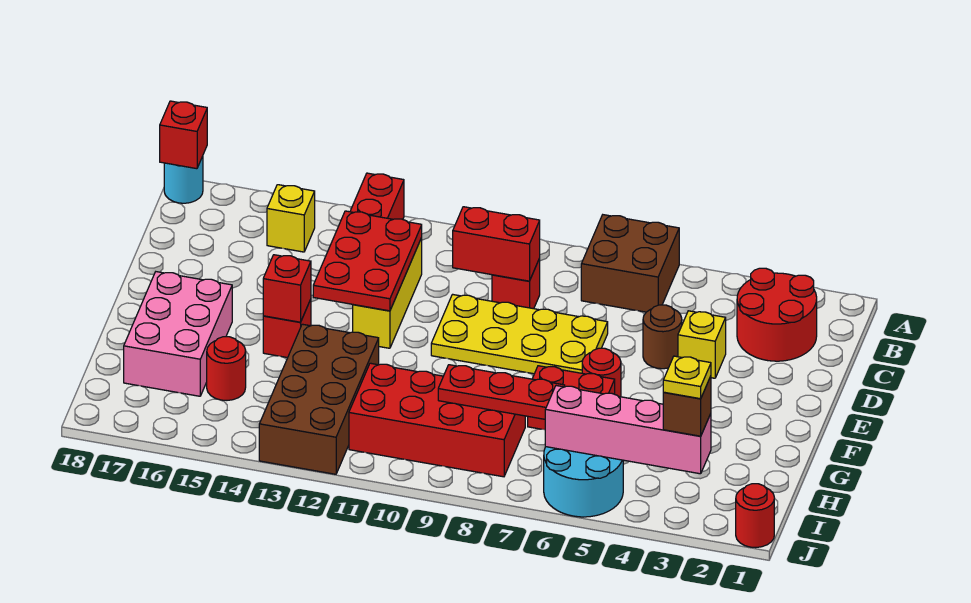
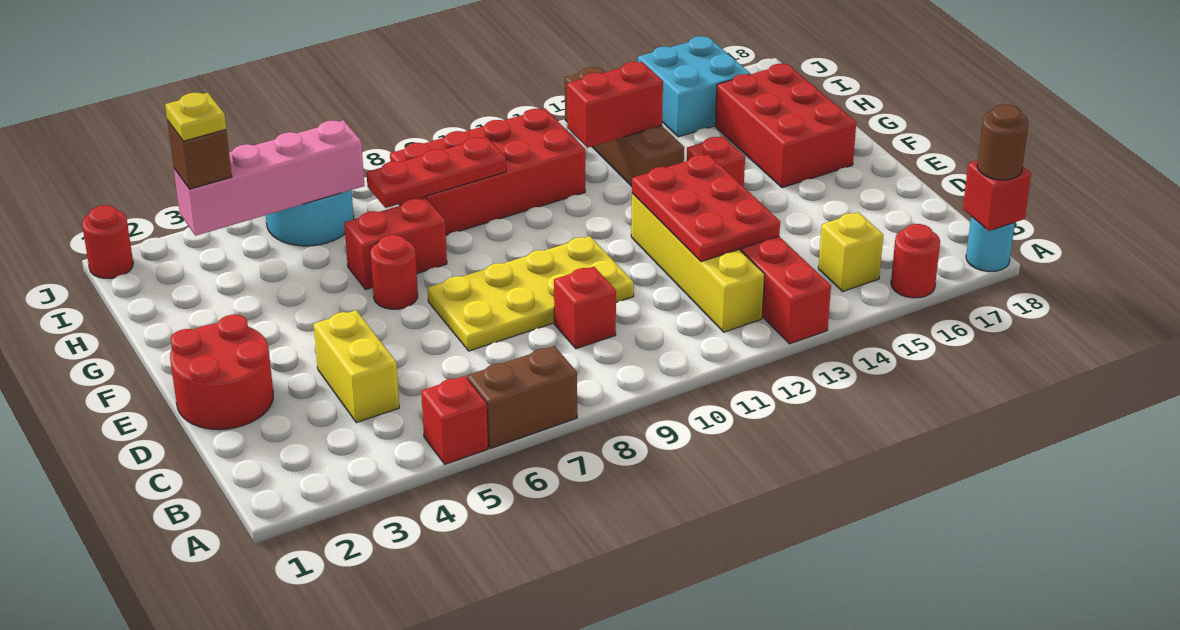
brown 2x2 brick [581,215,679,312] -> brown 1x2 brick [467,346,577,448]
red 2x2 round brick [737,268,817,361] -> red 2x2 round brick moved to [170,315,273,430]
red 1x2 brick [453,207,540,281] -> red 1x2 brick moved to [567,62,663,148]
yellow 1x3 brick [353,238,422,348] -> yellow 1x4 brick [631,193,765,332]
yellow 1x1 brick [678,311,726,378] -> yellow 1x2 brick [314,310,399,423]
brown 1x1 round brick [643,305,682,369] -> brown 1x1 round brick moved to [977,104,1029,180]
red 1x1 brick [263,255,311,322] -> red 1x1 brick moved to [421,376,488,464]
pink 2x3 brick [124,272,232,396] -> red 2x3 brick [715,64,856,188]
brown 2x4 brick [259,324,379,474] -> brown 1x4 brick [565,67,684,186]
red 1x1 round brick [207,337,246,400] -> red 1x1 round brick moved to [891,224,940,298]
none -> cyan 2x2 brick [638,36,750,137]

